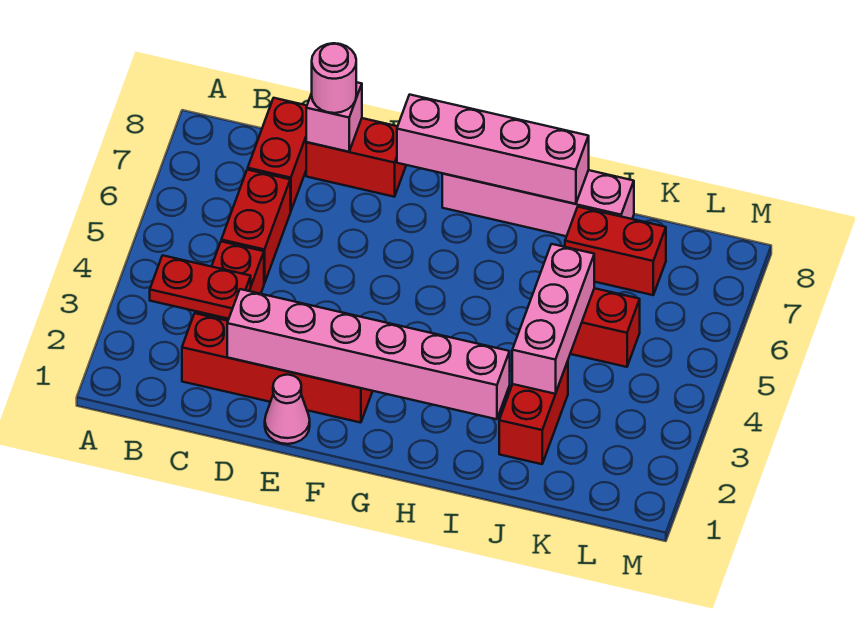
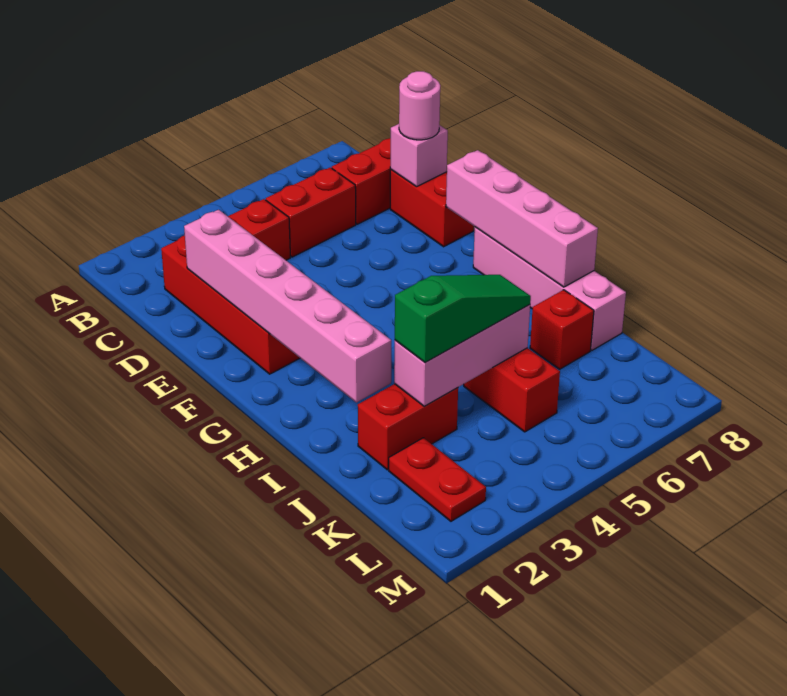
red 1x2 plate [150,255,251,319] -> red 1x2 plate moved to [389,438,486,521]
pink 1x1 cone [265,375,310,444] -> none
none -> green 1x3 slope [395,275,531,363]
red 1x2 brick [565,207,666,295] -> red 1x1 brick [530,290,594,369]

